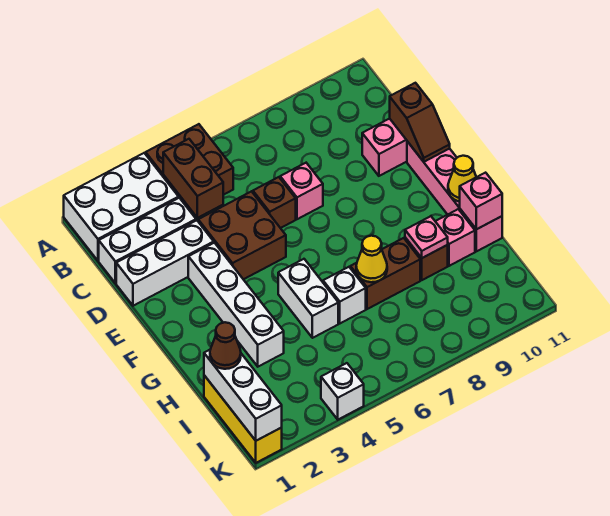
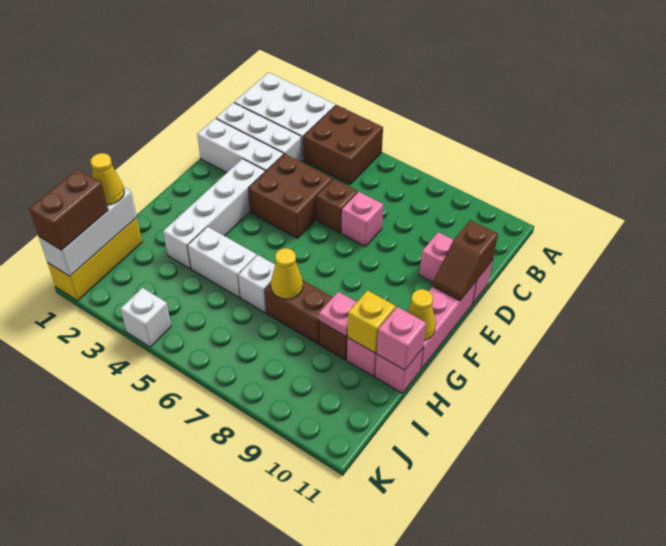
brown 1x2 brick [163,139,223,218] -> brown 1x2 brick moved to [29,169,108,250]
white 1x2 brick [278,259,338,338] -> white 1x2 brick turned to [188,227,257,298]
none -> yellow 1x1 brick [348,290,396,353]
brown 1x1 cone [210,322,241,369] -> yellow 1x1 cone [91,153,124,205]

